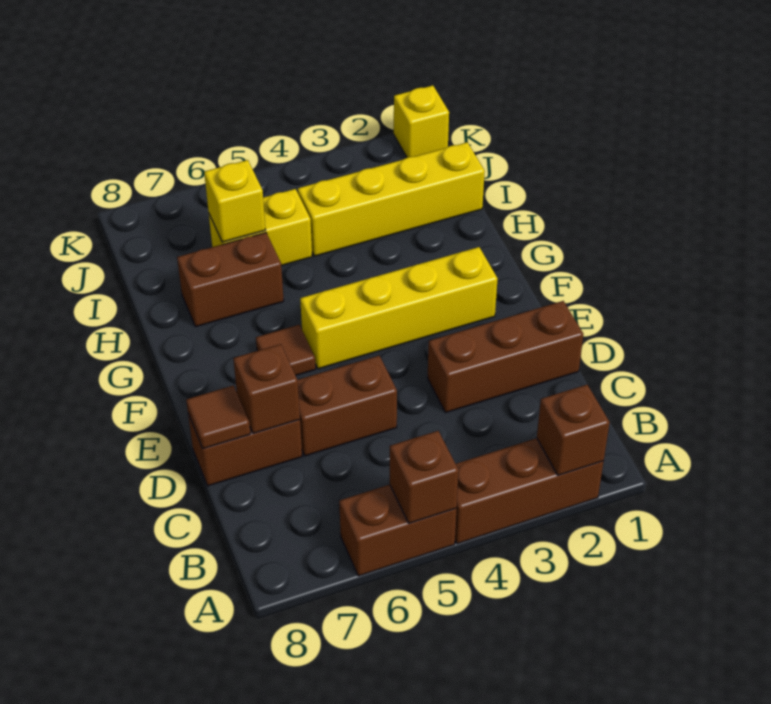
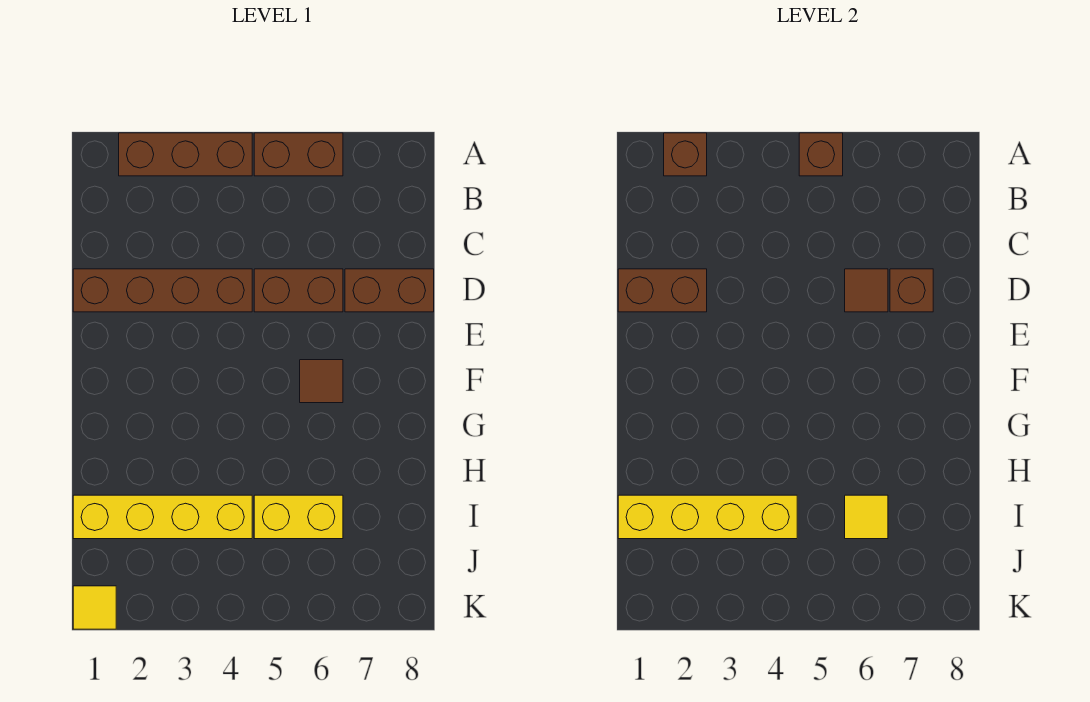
brown 1x3 brick [428,301,583,413] -> brown 1x4 brick [73,269,252,312]
brown 1x1 tile [186,386,250,449] -> brown 1x1 tile moved to [845,269,888,312]
yellow 1x4 brick [300,247,498,369] -> yellow 1x4 brick moved to [618,495,797,539]
brown 1x2 brick [177,233,284,327] -> brown 1x2 brick moved to [618,269,707,312]
yellow 1x1 brick [204,160,265,242] -> yellow 1x1 tile [845,495,888,539]
yellow 1x1 brick [394,85,449,158] -> yellow 1x1 tile [73,586,116,629]

